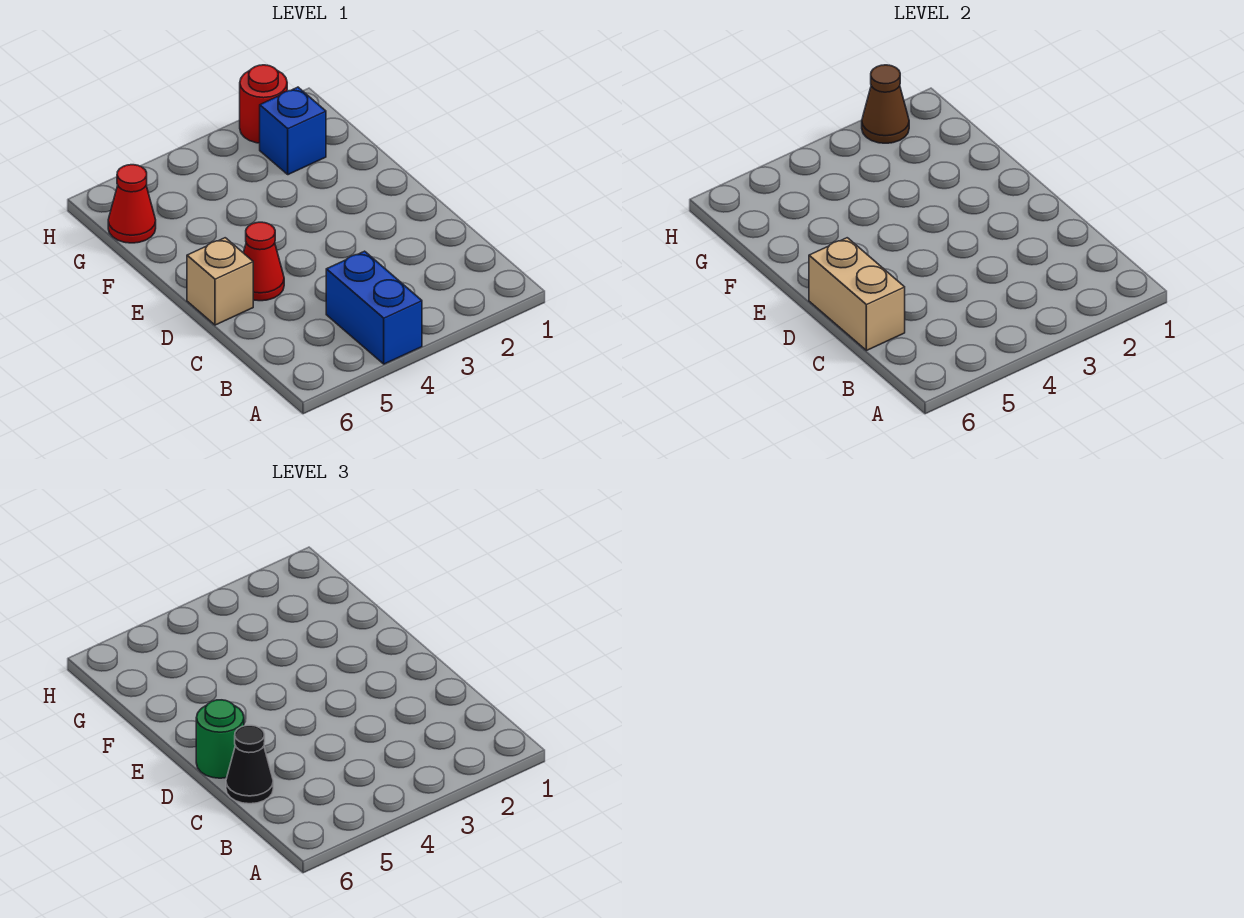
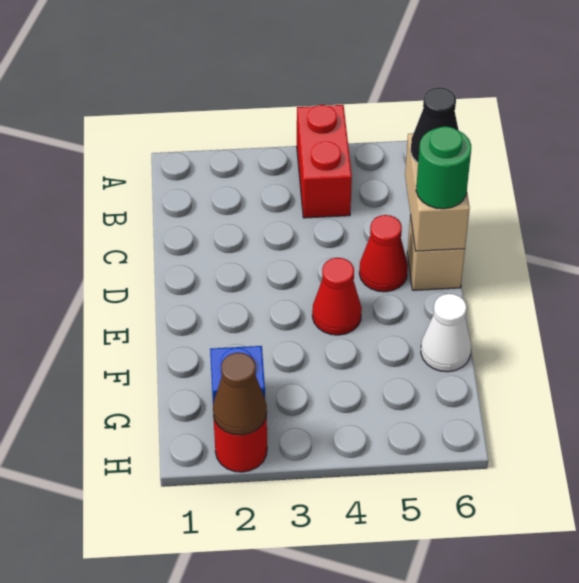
blue 1x2 brick [326,251,422,364] -> red 1x2 brick [297,105,352,218]
none -> white 1x1 cone [421,294,471,372]
red 1x1 cone [108,165,156,243] -> red 1x1 cone moved to [312,258,362,335]

